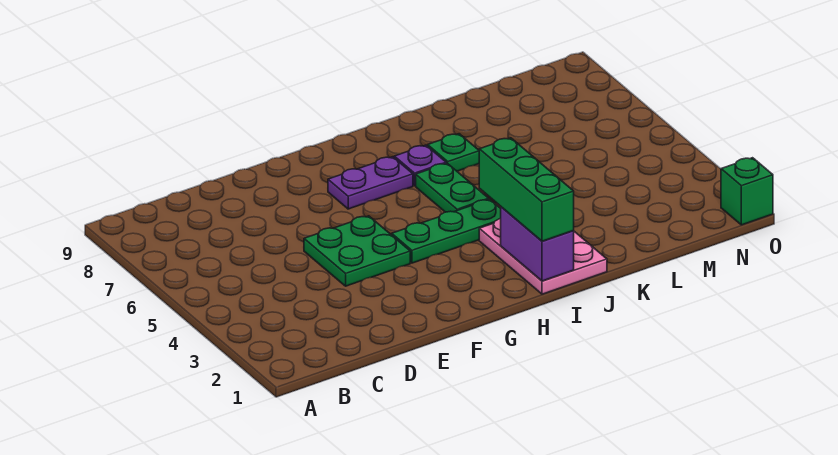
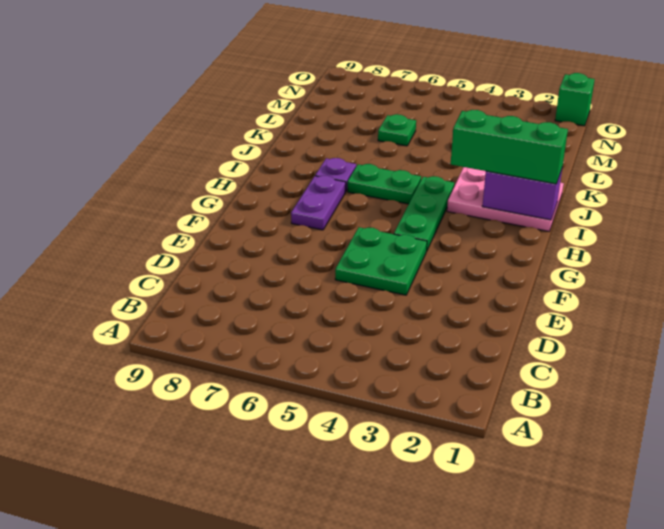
green 1x1 plate [428,134,479,171] -> green 1x1 plate moved to [378,114,416,146]

